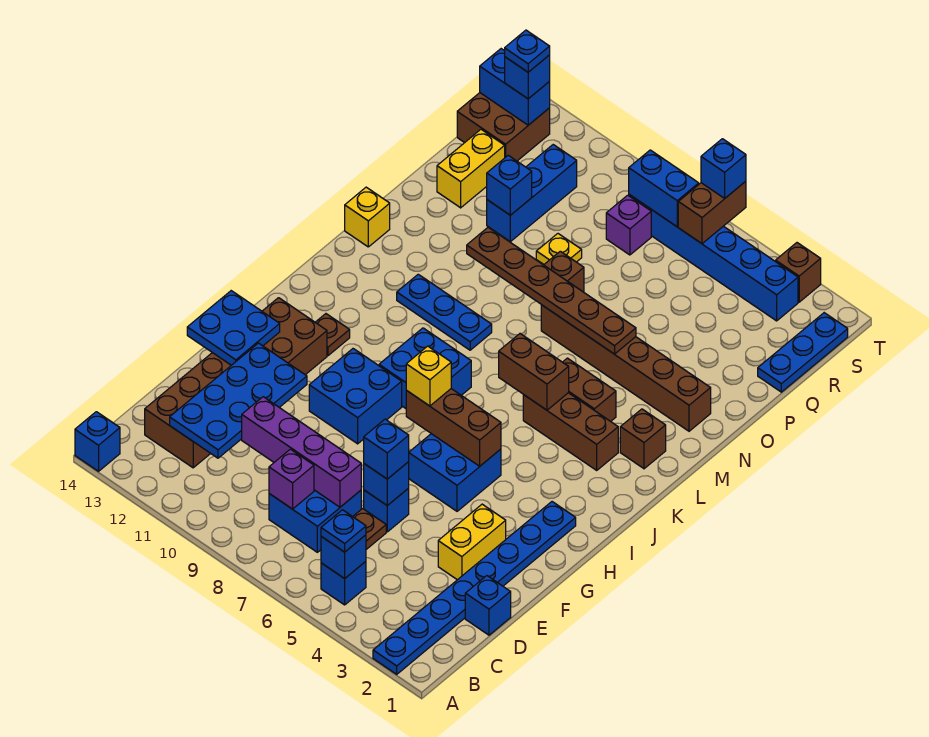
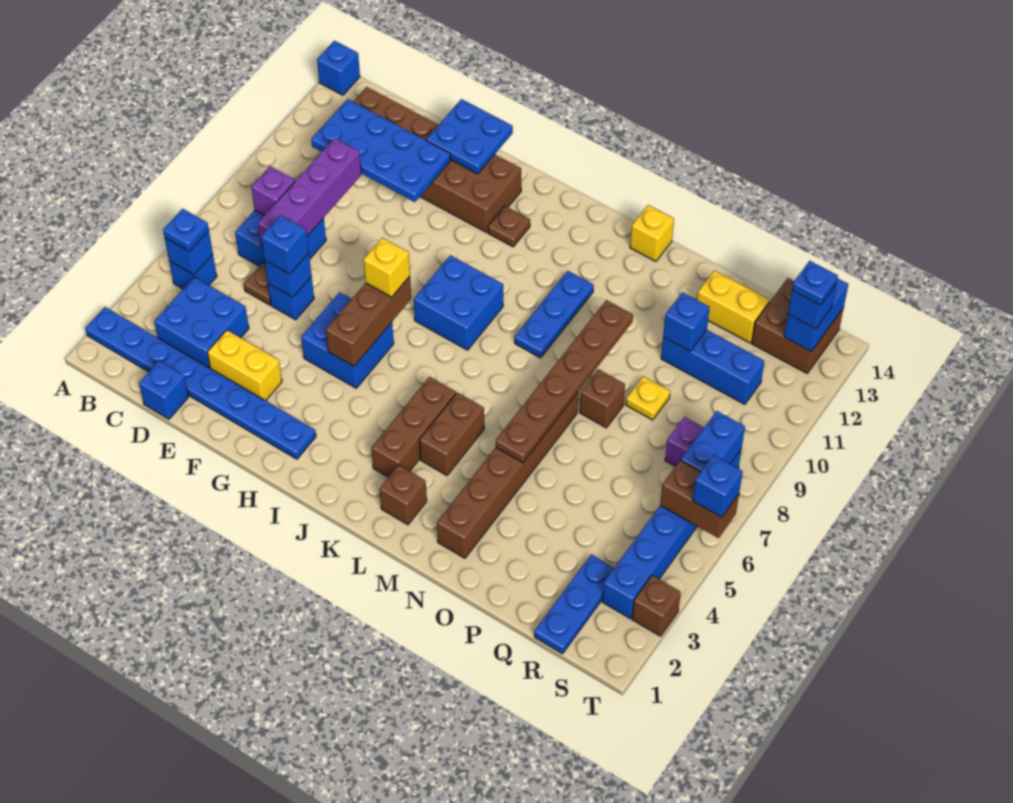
blue 2x2 brick [309,349,402,444] -> blue 2x2 brick moved to [154,277,249,368]
brown 1x2 brick [499,334,569,410] -> none
blue 1x3 plate [758,313,848,392] -> blue 1x3 plate turned to [534,554,614,654]

